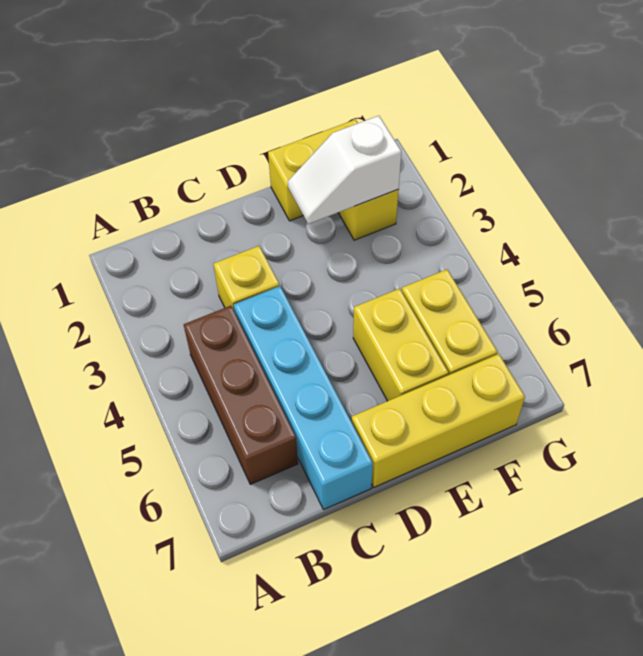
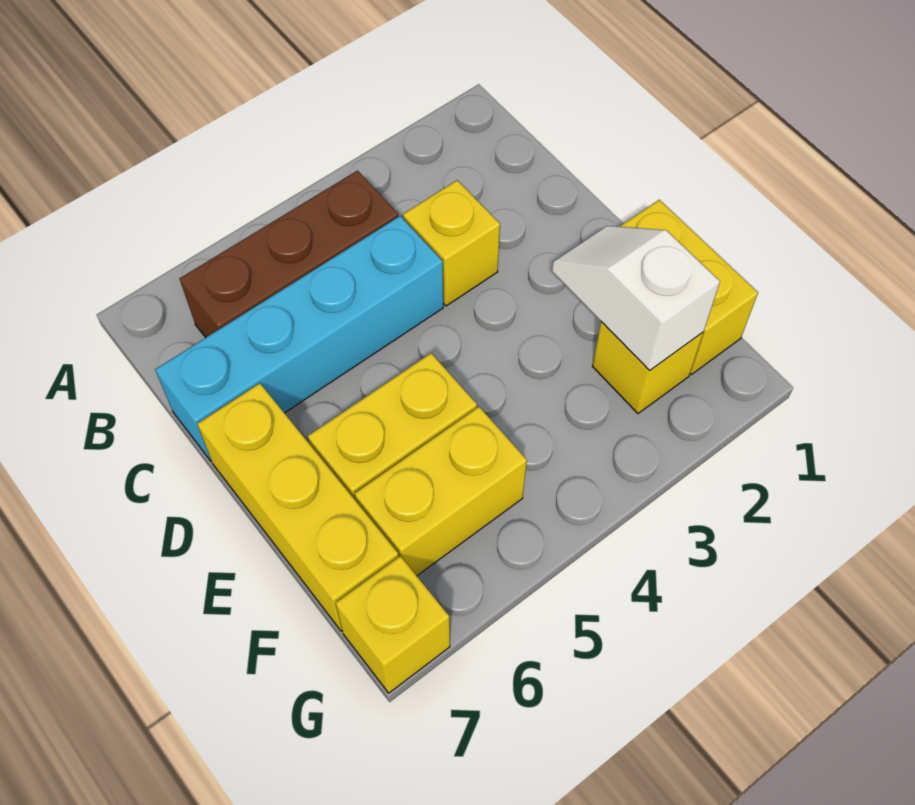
none -> yellow 1x1 brick [336,556,450,693]

